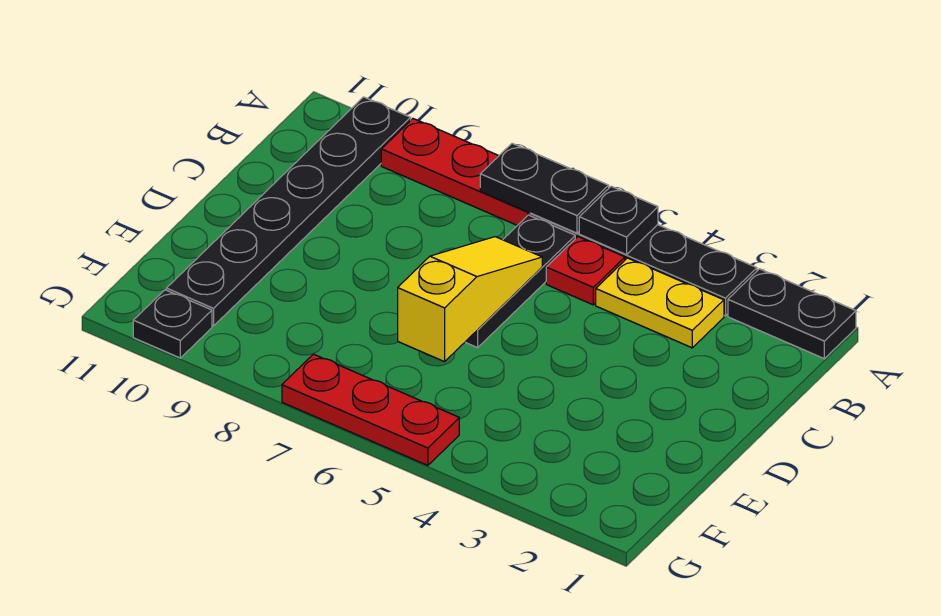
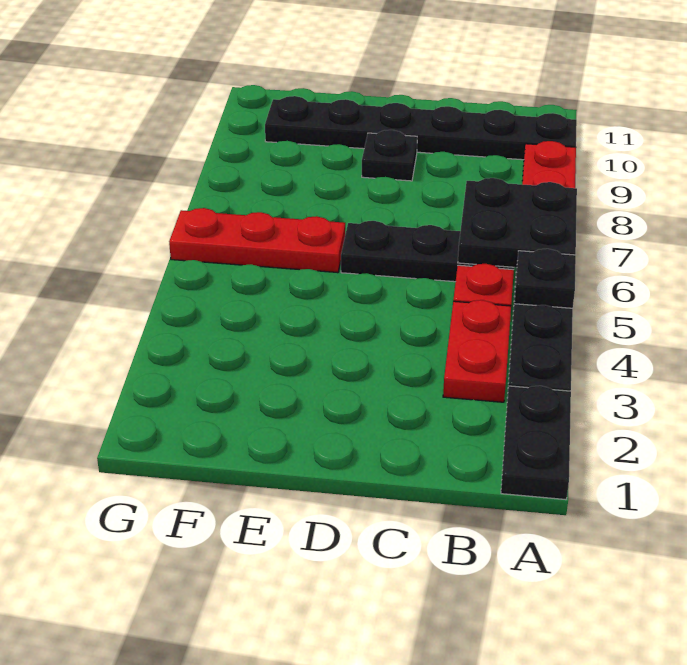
black 1x2 plate [480,143,609,233] -> black 2x2 plate [458,178,577,268]
yellow 1x2 plate [596,258,724,348] -> red 1x2 plate [443,300,511,402]
yellow 1x3 slope [398,237,542,362] -> none
red 1x3 plate [282,354,459,465] -> red 1x3 plate turned to [169,208,345,273]
black 1x1 plate [133,290,212,358] -> black 1x1 plate moved to [362,130,417,181]

